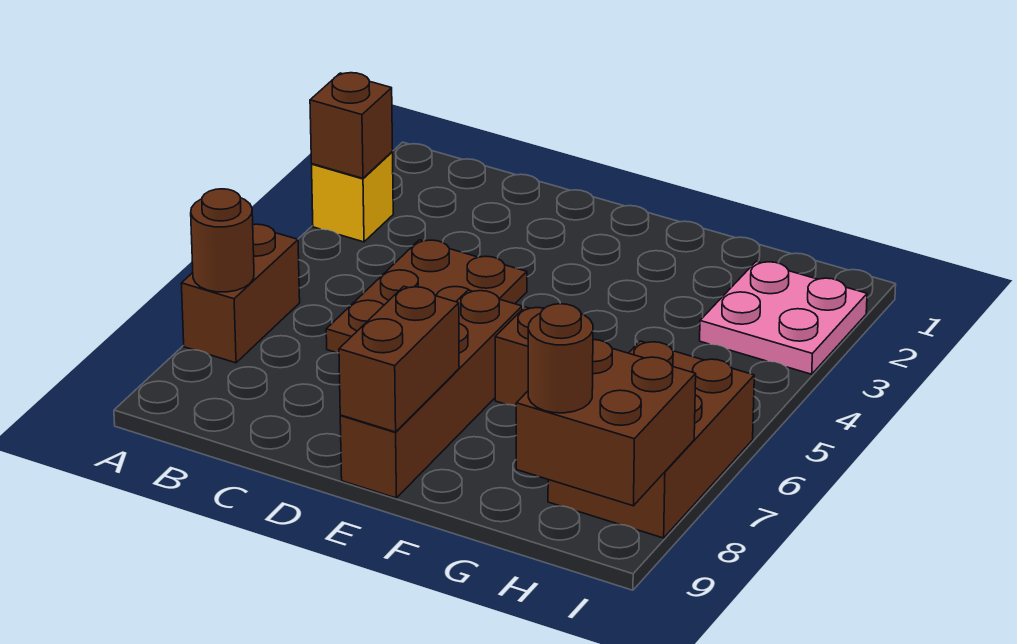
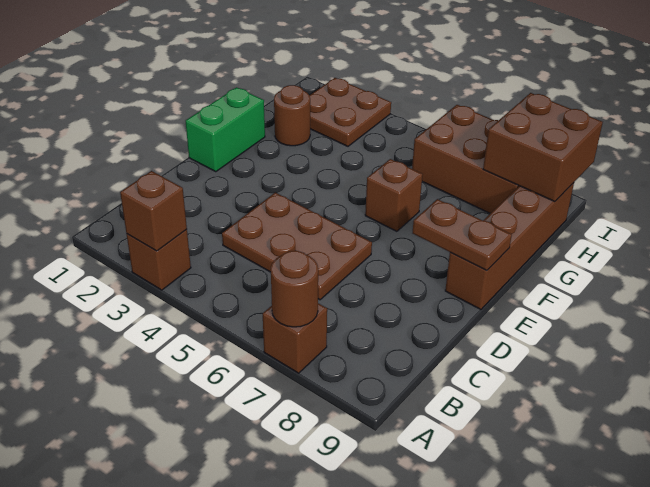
yellow 1x1 brick [312,152,393,242] -> brown 1x1 brick [127,229,191,290]
brown 1x2 brick [181,224,300,363] -> brown 1x1 brick [263,303,327,373]
none -> green 1x2 brick [186,87,265,172]
brown 1x4 brick [340,290,522,498] -> brown 1x4 brick turned to [445,183,574,309]
brown 1x2 brick [339,286,459,432] -> brown 1x2 plate [413,199,512,271]
pink 2x2 plate [700,262,867,374] -> brown 2x2 plate [310,78,391,146]
brown 1x1 round brick [528,304,593,413] -> brown 1x1 round brick moved to [274,85,310,146]

